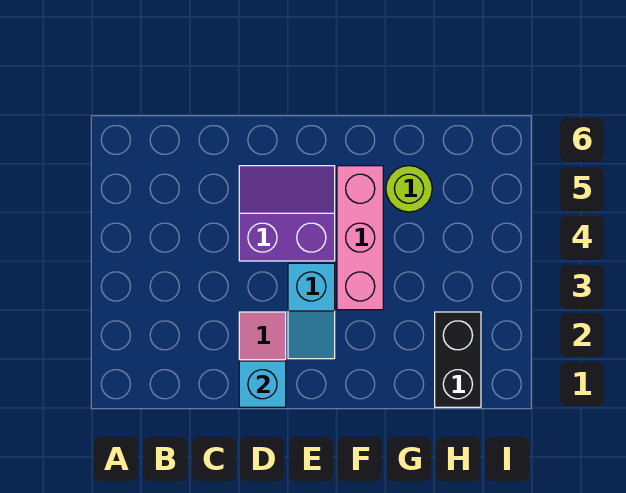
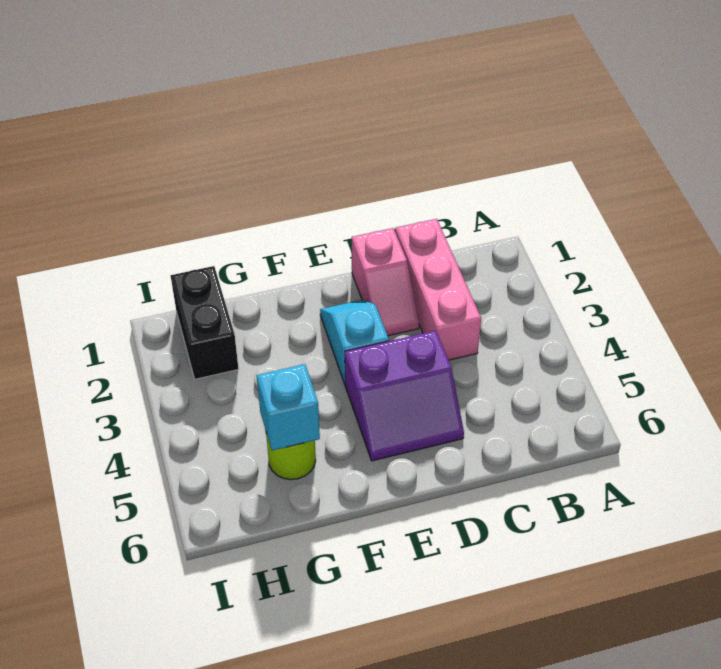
cyan 1x1 brick [239,361,286,407] -> cyan 1x1 brick moved to [257,364,320,450]
pink 1x3 brick [337,166,383,310] -> pink 1x3 brick moved to [395,219,481,360]

